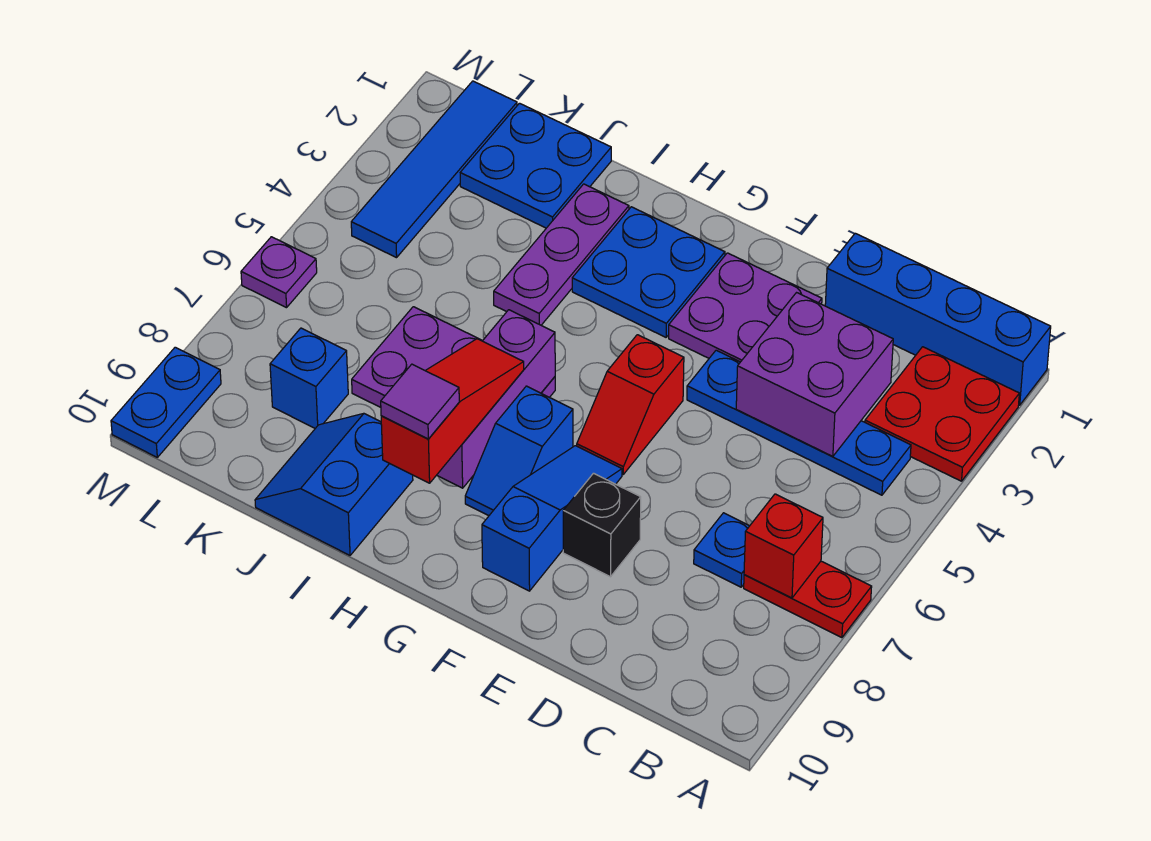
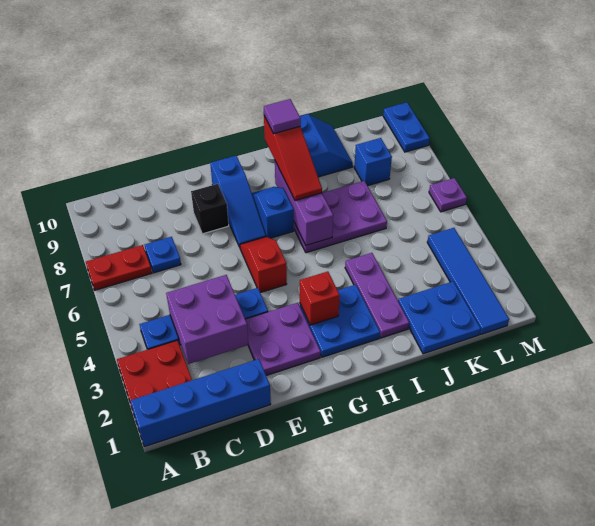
red 1x1 brick [744,494,823,598] -> red 1x1 brick moved to [300,271,340,325]

